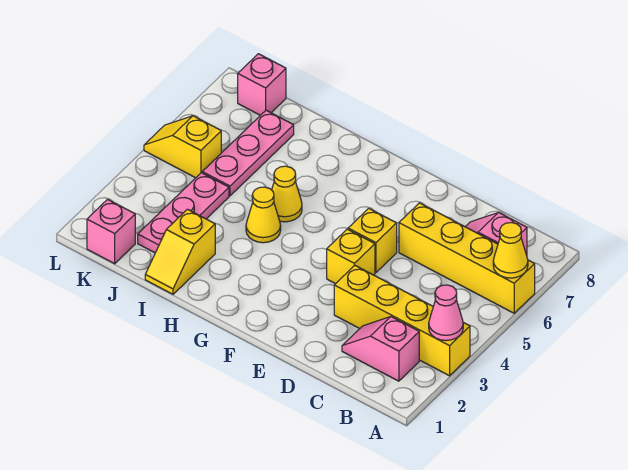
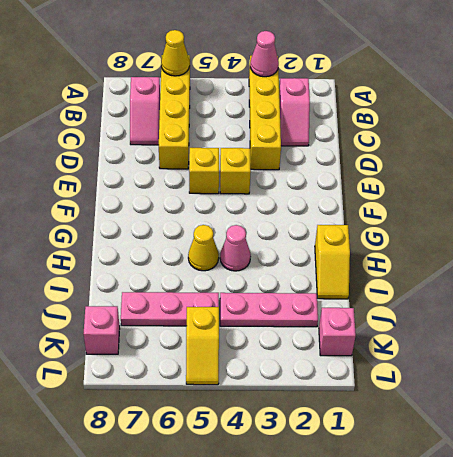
yellow 1x1 cone [246,187,281,243] -> pink 1x1 cone [220,225,251,271]
yellow 1x2 slope [145,209,215,294] -> yellow 1x2 slope turned to [315,225,350,299]

